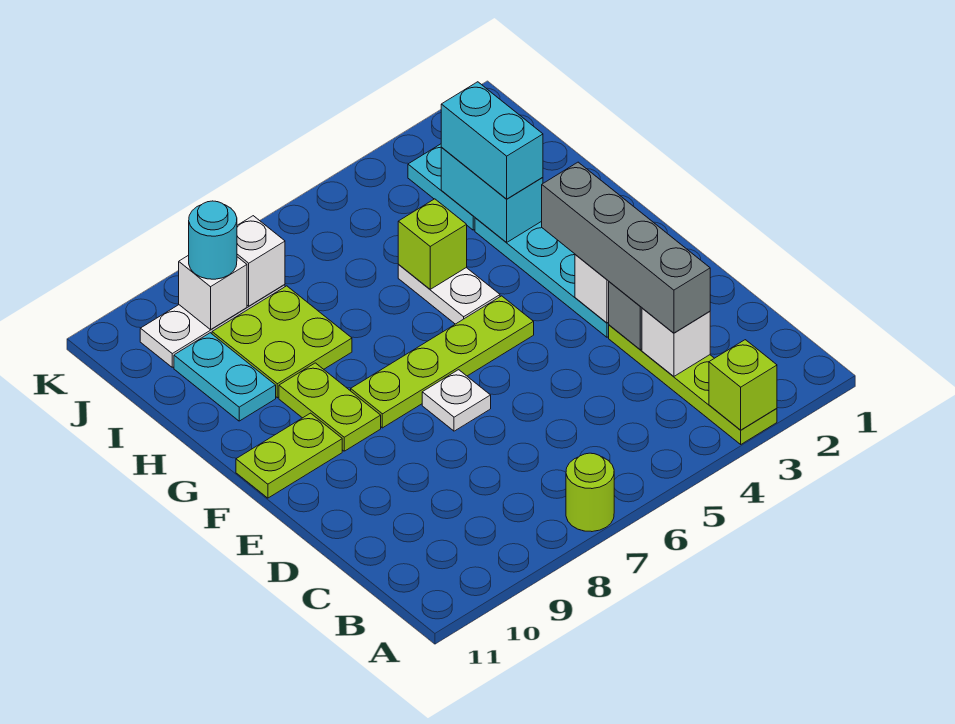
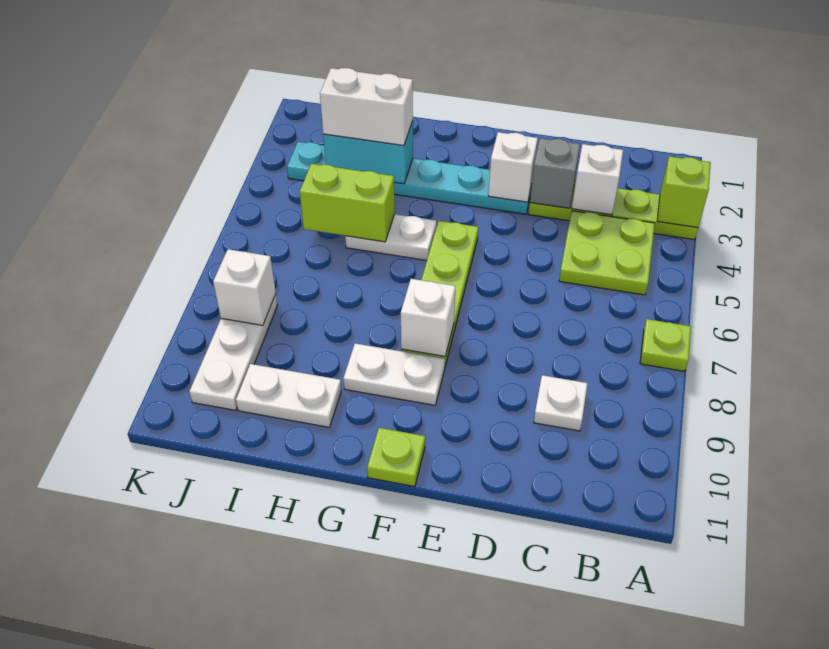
lime 1x1 round brick [566,453,614,532] -> lime 1x1 plate [640,319,691,371]
grey 1x4 brick [542,162,710,333] -> none
white 1x1 plate [422,370,491,431] -> white 1x1 plate moved to [534,375,588,431]
lime 1x2 plate [279,363,381,451] -> white 1x2 plate [343,343,445,405]
lime 1x2 plate [236,413,342,498] -> lime 1x1 plate [367,428,425,487]
cyan 1x2 brick [441,82,543,199] -> white 1x2 brick [320,68,413,146]
lime 1x1 brick [398,199,467,289] -> lime 1x2 brick [300,164,395,242]
lime 2x2 plate [212,286,352,398] -> lime 2x2 plate moved to [559,211,655,295]
cyan 1x2 plate [174,333,276,421] -> white 1x2 plate [236,364,341,427]
white 1x1 brick [179,255,247,330] -> white 1x1 brick moved to [401,279,456,356]
cyan 1x1 round brick [189,201,237,279] -> none

